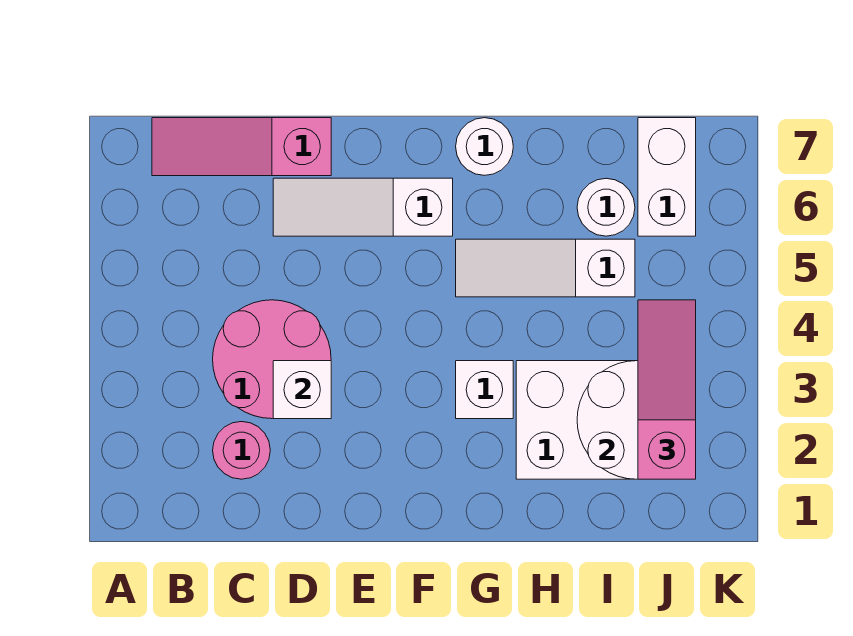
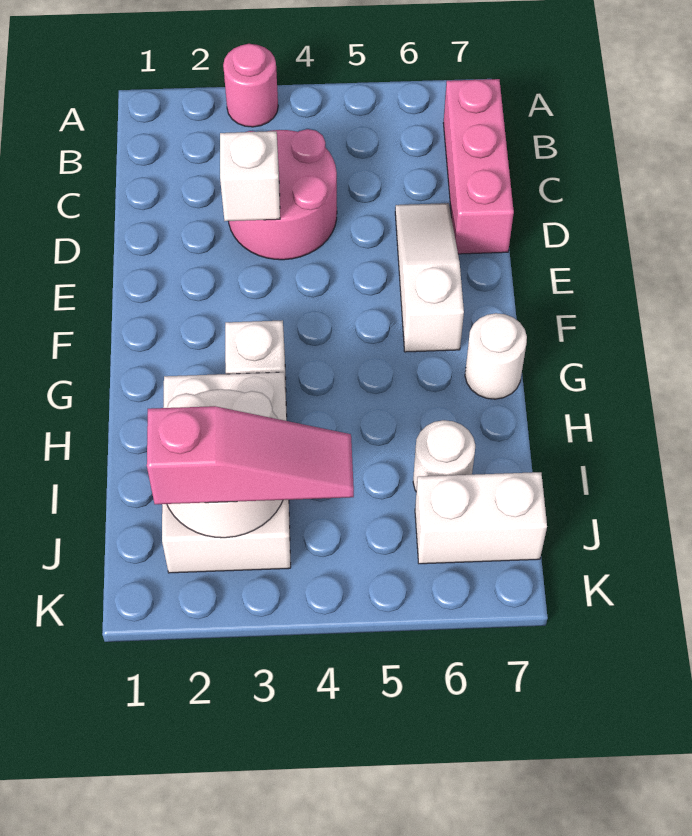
pink 1x3 slope [152,118,331,176] -> pink 1x3 brick [443,79,514,254]
pink 1x1 round brick [213,422,270,479] -> pink 1x1 round brick moved to [223,44,278,127]
white 1x3 slope [456,239,635,297] -> none

